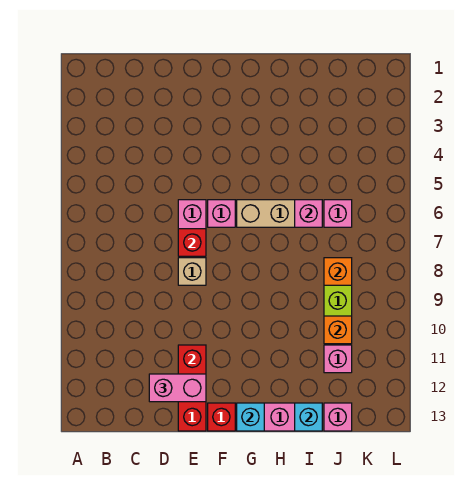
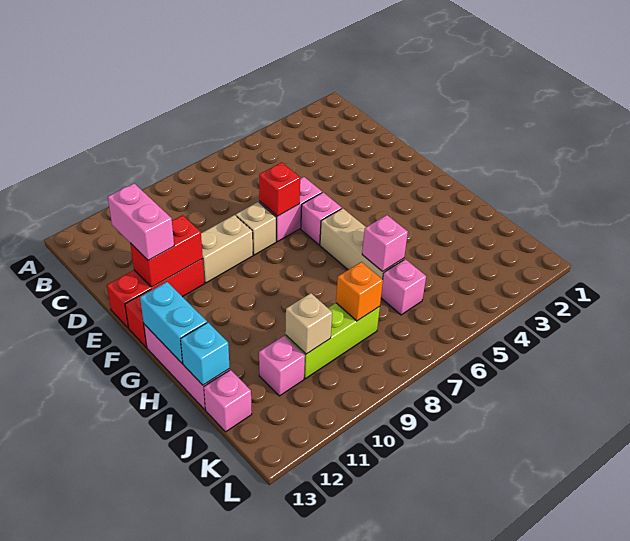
none -> tan 1x2 brick [201,215,253,283]
cyan 1x1 brick [237,403,264,431] -> cyan 1x2 brick [140,282,207,363]
orange 1x1 brick [324,316,352,344] -> tan 1x1 brick [285,293,332,354]

